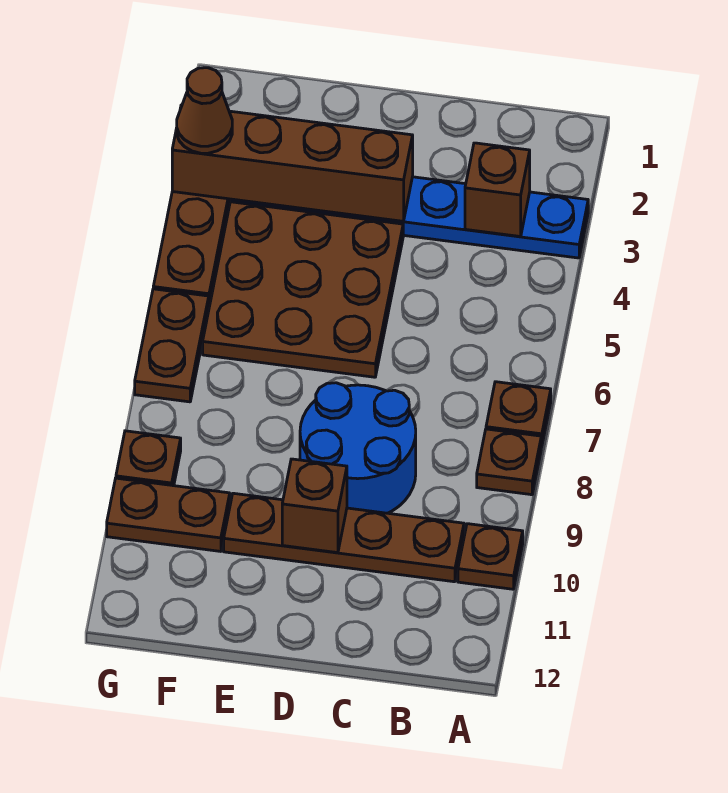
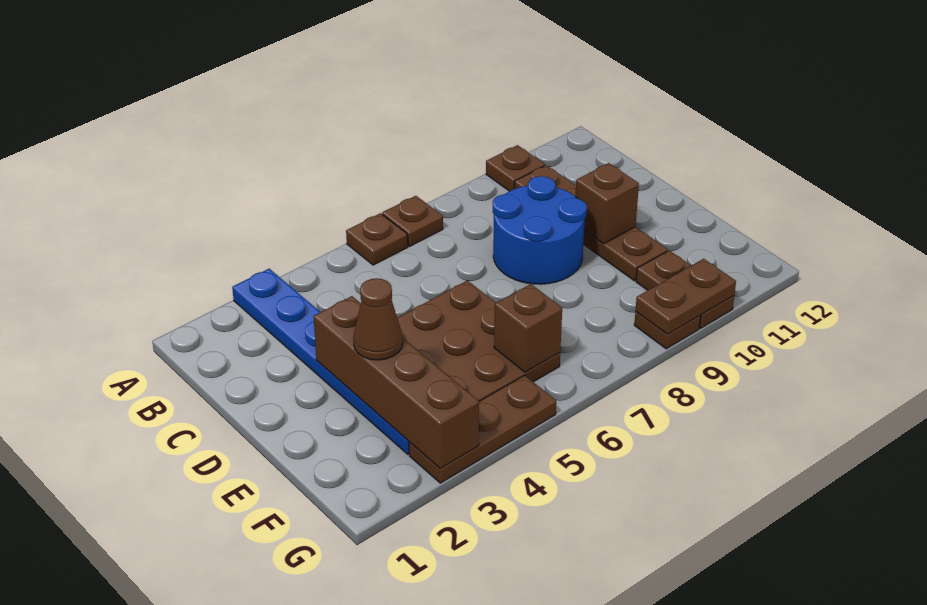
brown 1x1 plate [477,429,541,495] -> brown 1x1 plate moved to [346,213,408,265]
brown 1x1 brick [465,143,530,237] -> brown 1x1 brick moved to [494,284,562,372]
brown 1x1 cone [177,68,232,153] -> brown 1x1 cone moved to [353,278,403,360]
brown 1x2 plate [135,289,209,402] -> brown 1x2 plate moved to [636,259,736,334]

